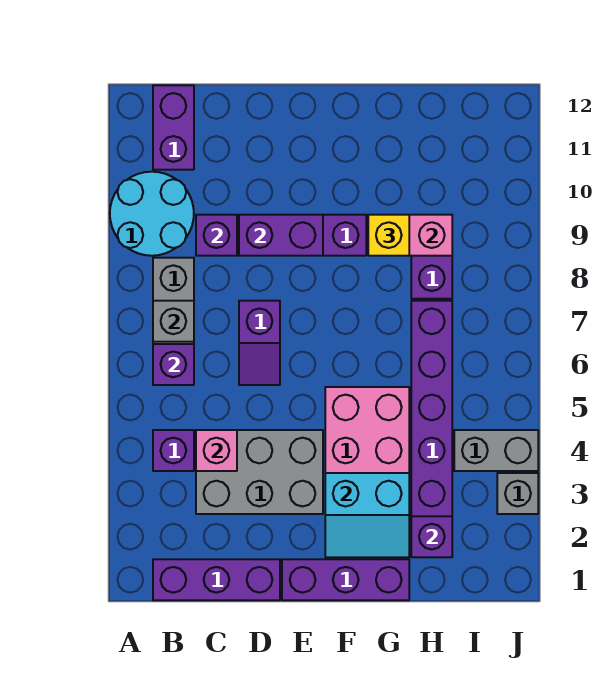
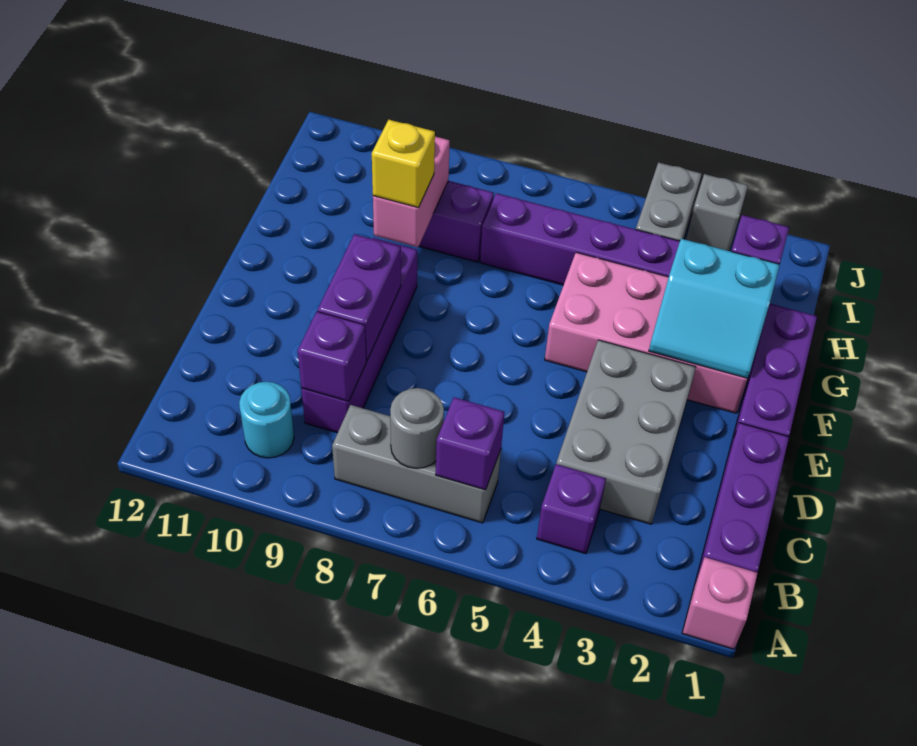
cyan 2x2 round brick [110,172,194,256] -> cyan 1x1 round brick [239,382,294,458]
grey 1x1 brick [153,301,194,342] -> grey 1x1 round brick [390,388,444,468]
purple 1x2 brick [153,85,194,170] -> none
pink 1x1 brick [196,430,237,471] -> pink 1x1 brick moved to [682,557,757,649]
purple 1x2 slope [239,301,280,385] -> none
cyan 2x2 slope [325,473,409,557] -> cyan 2x2 slope turned to [649,239,780,379]

